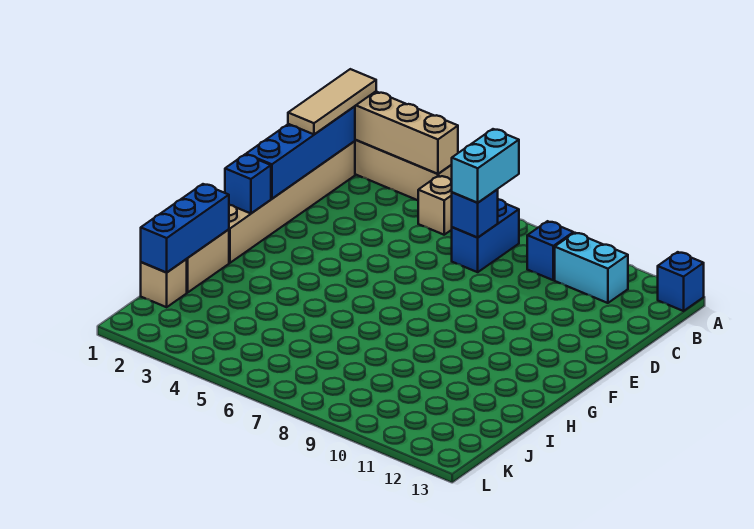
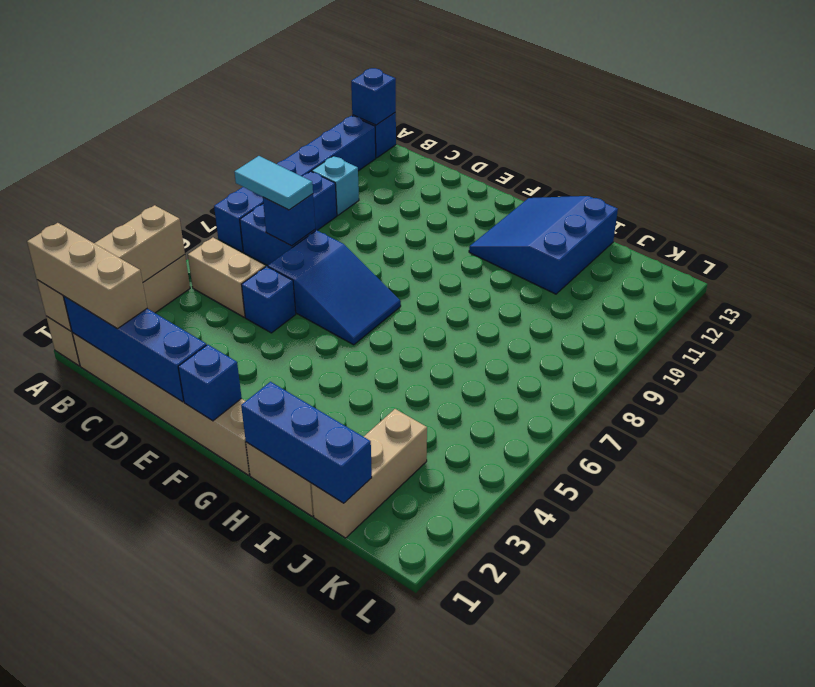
tan 1x3 tile [288,69,376,134] -> tan 1x3 brick [27,223,147,329]
none -> blue 1x6 brick [214,116,376,252]
none -> blue 1x1 brick [351,68,396,125]
tan 1x1 brick [418,176,452,235] -> tan 1x2 brick [188,238,265,317]
cyan 1x2 brick [452,129,519,203] -> cyan 1x2 tile [235,156,313,210]
cyan 1x2 brick [555,233,628,303] -> cyan 1x1 brick [312,156,359,215]
none -> blue 1x1 brick [242,266,296,333]
none -> blue 2x3 slope [268,230,401,345]
none -> blue 3x3 slope [469,196,618,294]
tan 1x1 brick [141,259,187,307] -> tan 1x3 brick [311,409,427,538]

